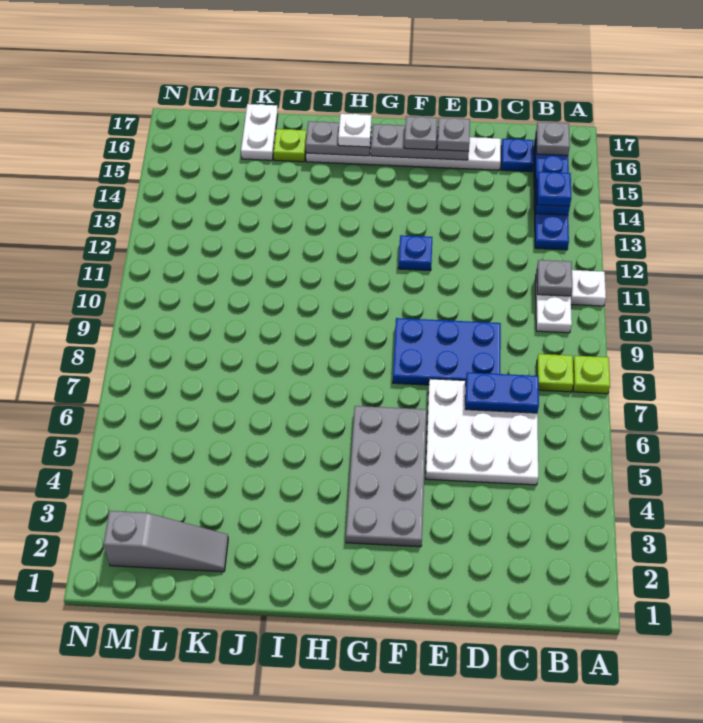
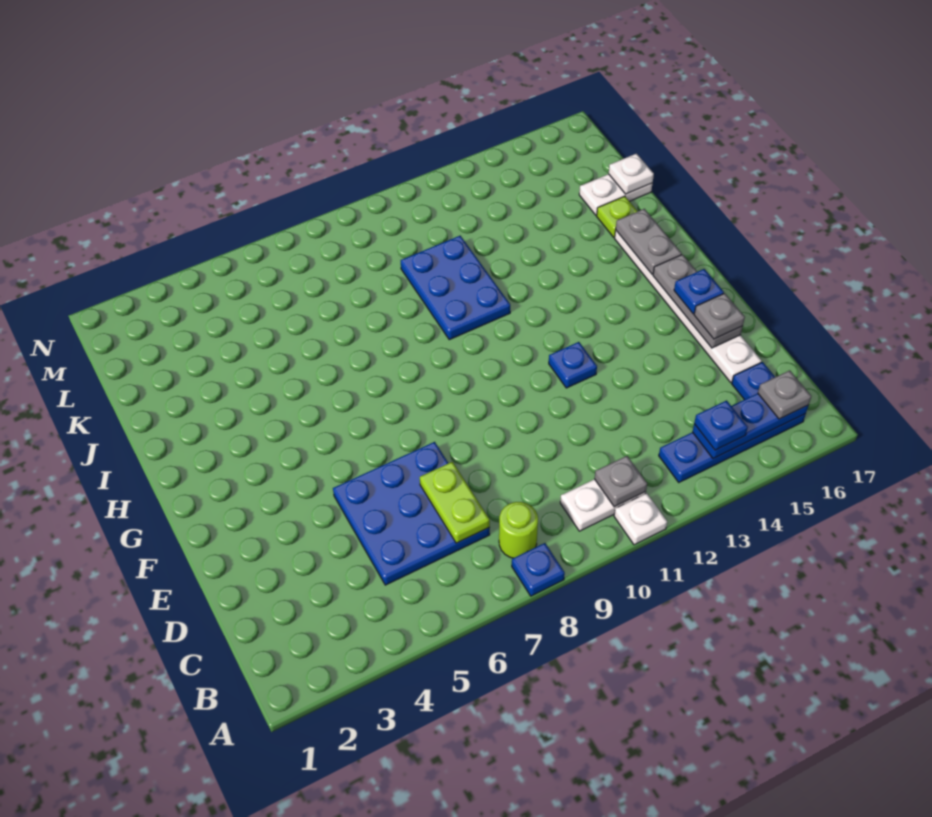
lime 1x1 plate [573,356,610,394] -> blue 1x1 plate [512,543,565,596]
lime 1x1 plate [537,354,574,392] -> lime 1x1 round brick [499,502,538,558]
white 3x3 plate [426,379,538,485] -> blue 3x3 plate [333,442,490,585]
blue 1x2 plate [465,372,539,413] -> lime 1x2 plate [420,462,490,543]
blue 2x3 plate [393,318,501,385] -> blue 2x3 plate moved to [401,236,510,340]
grey 2x4 plate [346,406,426,547] -> none
grey 1x1 plate [404,116,437,150] -> blue 1x1 plate [674,269,724,314]
white 1x1 plate [338,114,372,147] -> white 1x1 plate moved to [609,154,654,194]
grey 1x3 slope [103,511,228,572] -> none

